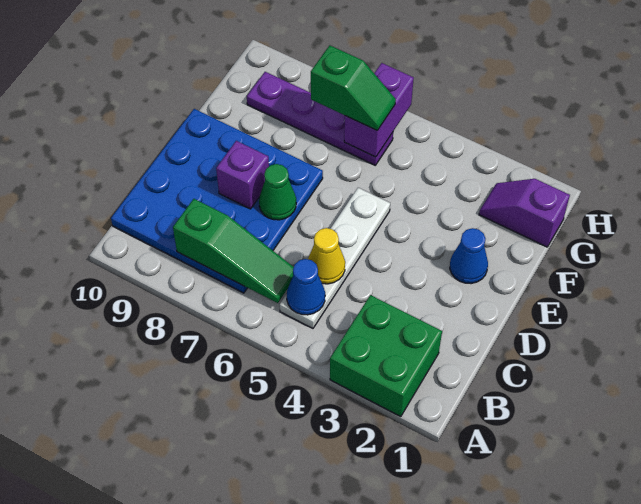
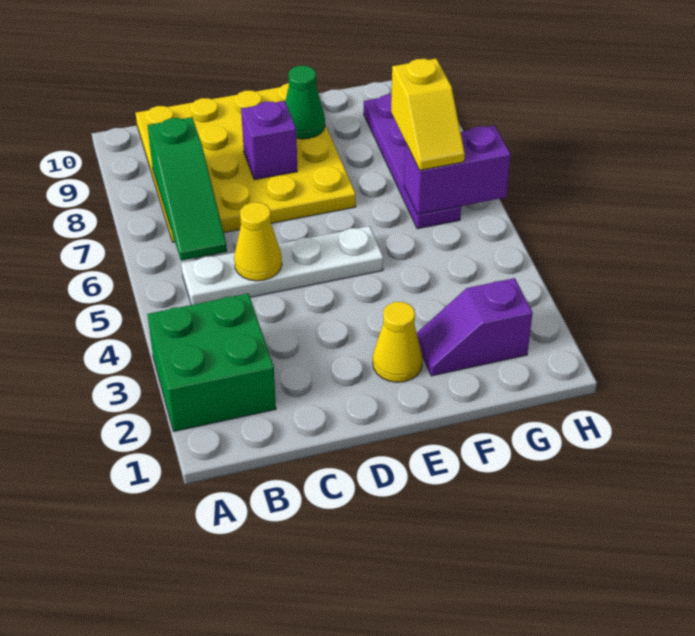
blue 1x1 cone [287,259,325,315] -> none
blue 4x4 plate [111,109,323,293] -> yellow 4x4 plate [136,83,356,242]
green 1x1 cone [259,164,296,220] -> green 1x1 cone moved to [285,66,325,139]
blue 1x1 cone [450,228,488,284] -> yellow 1x1 cone [373,302,423,382]
purple 1x2 slope [479,179,570,247] -> purple 1x2 slope turned to [417,278,533,376]
green 1x2 slope [311,45,396,130] -> yellow 1x2 slope [391,59,465,170]

